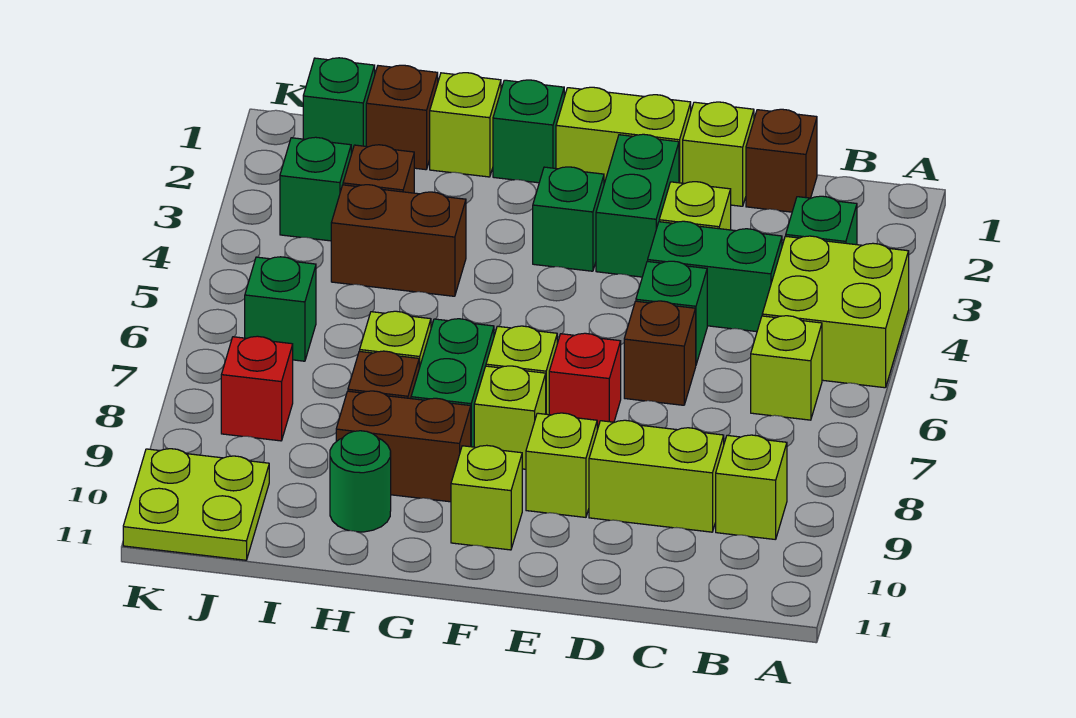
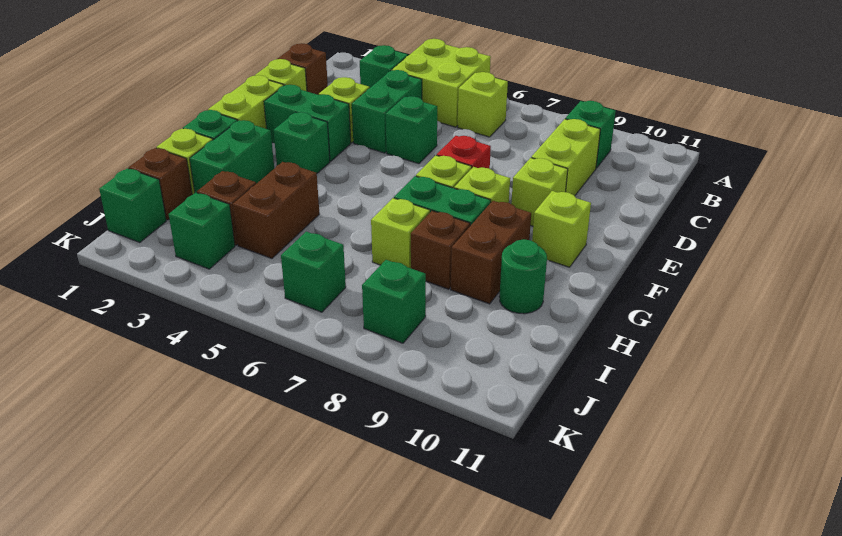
lime 1x1 brick [716,435,787,540] -> green 1x1 brick [565,101,616,168]
brown 1x1 brick [624,301,696,405] -> none
none -> green 1x2 brick [190,120,274,193]
red 1x1 brick [221,336,293,441] -> green 1x1 brick [362,260,426,343]
lime 2x2 plate [123,449,269,560] -> none

